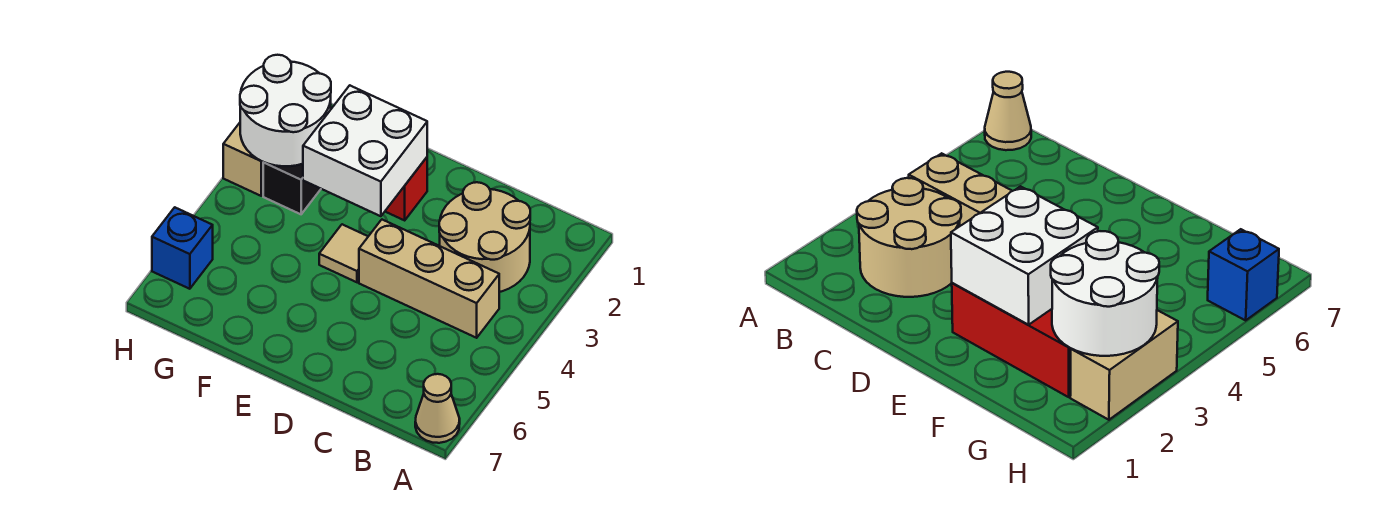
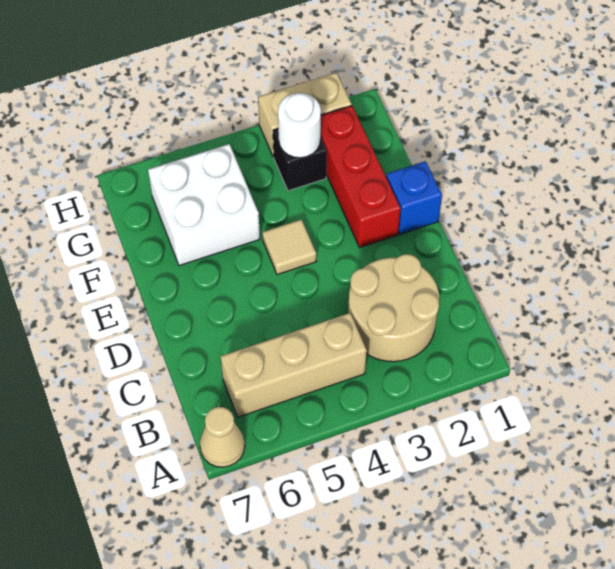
tan 1x3 brick [359,220,499,338] -> tan 1x3 brick turned to [221,313,367,417]
white 2x2 brick [303,85,427,216] -> white 2x2 brick moved to [148,144,260,266]
white 2x2 round brick [240,55,331,166] -> white 1x1 round brick [278,93,321,158]
blue 1x1 brick [152,207,213,289] -> blue 1x1 brick moved to [386,161,442,234]

